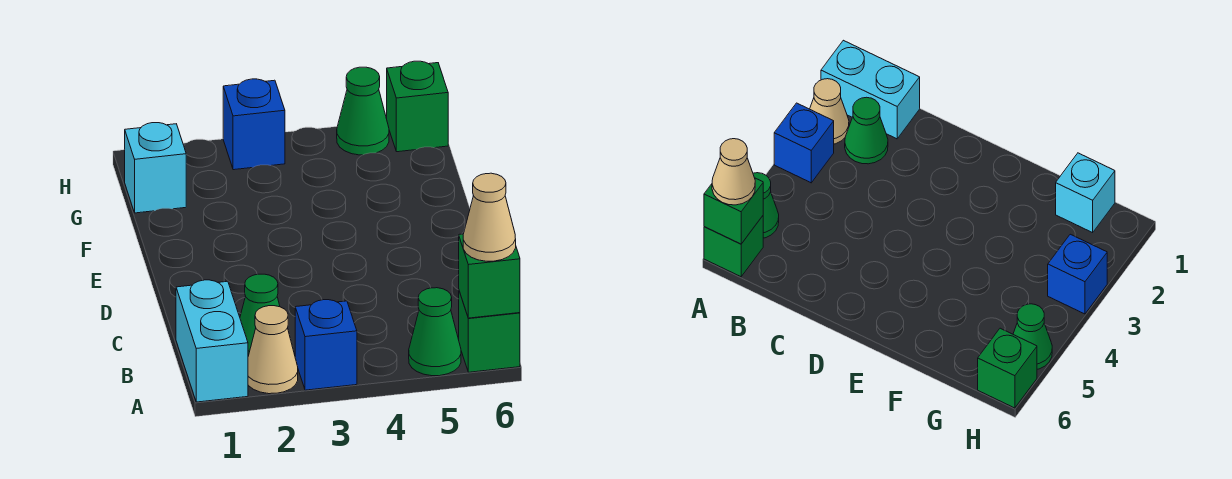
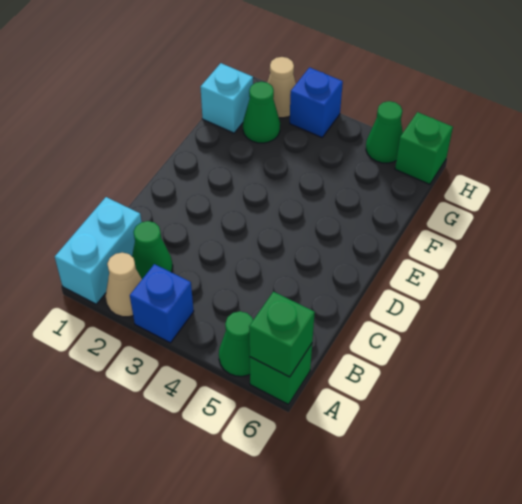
tan 1x1 cone [463,173,516,261] -> tan 1x1 cone moved to [267,57,296,118]
none -> green 1x1 cone [243,82,280,143]

